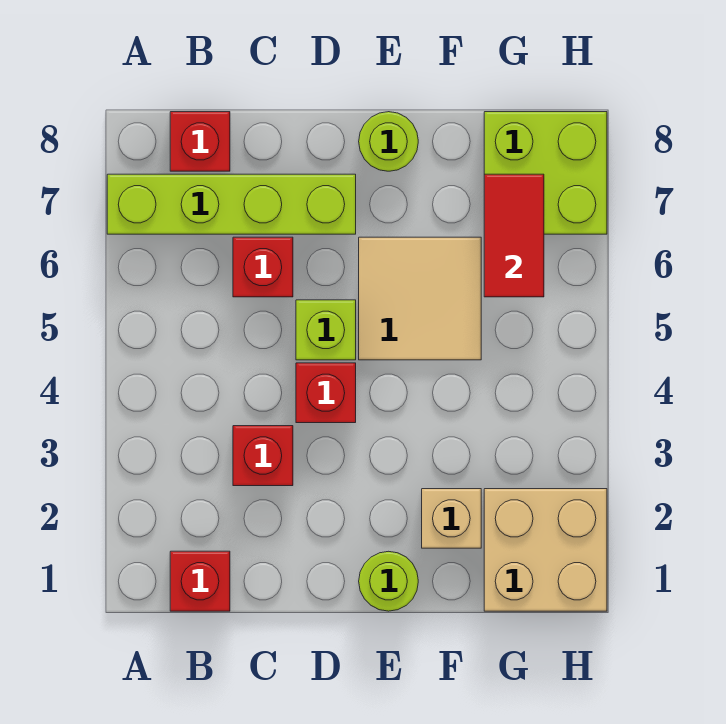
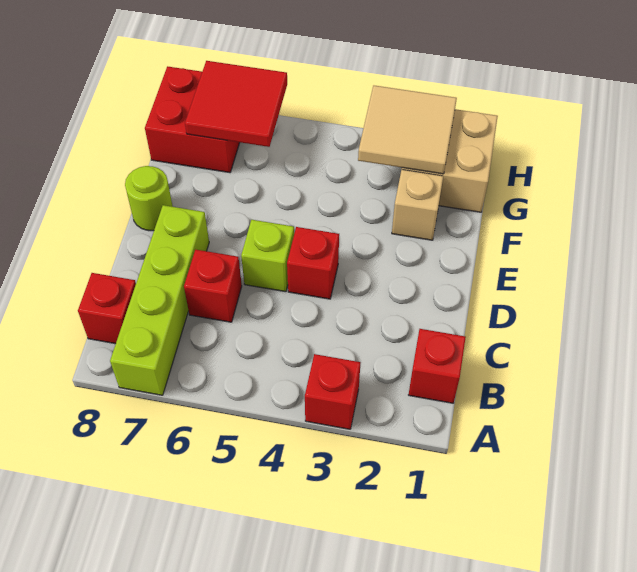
red 1x1 brick [233,426,293,486] -> red 1x1 brick moved to [305,354,361,429]
lime 1x1 round brick [359,551,418,611] -> none
tan 2x2 tile [359,237,481,360] -> tan 2x2 tile moved to [358,86,457,174]
red 1x2 tile [484,174,544,297] -> red 2x2 tile [185,61,287,147]
lime 2x2 brick [484,112,607,234] -> red 2x2 brick [145,66,240,173]

